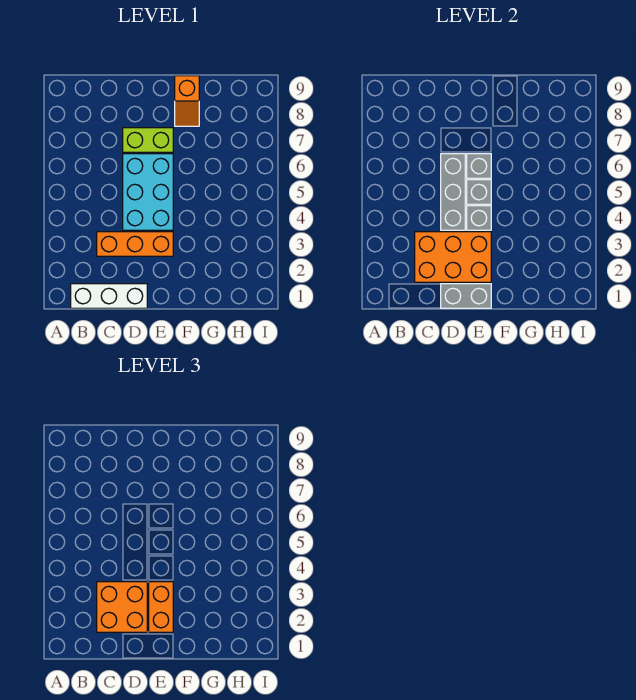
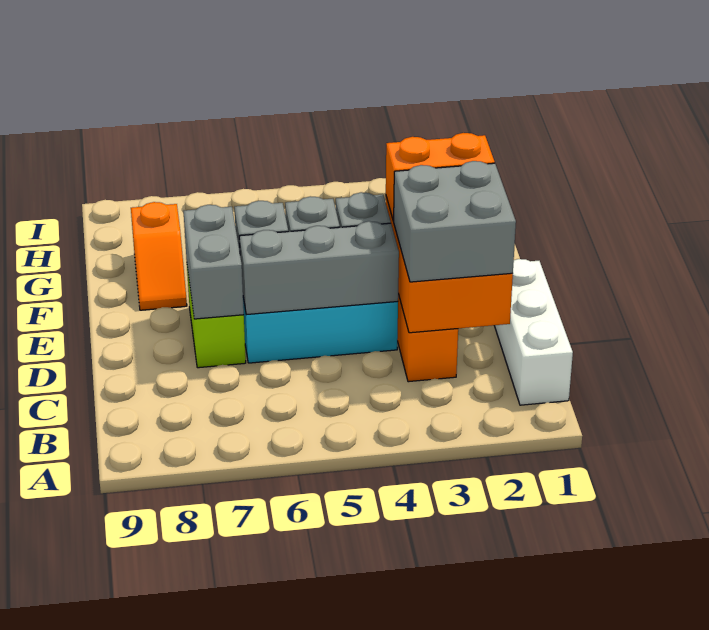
orange 2x2 brick [97,582,147,632] -> grey 2x2 brick [394,161,516,282]
grey 1x2 brick [441,284,491,308] -> grey 1x2 brick moved to [184,205,244,319]
orange 1x2 slope [175,76,199,126] -> orange 1x2 slope turned to [131,202,187,310]

